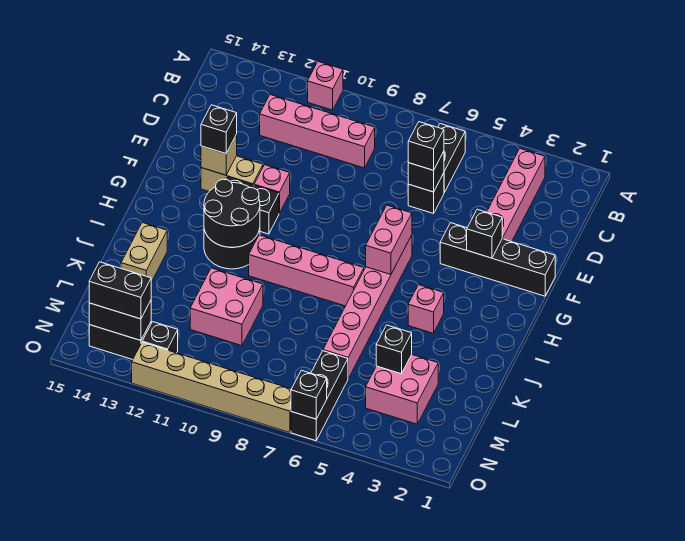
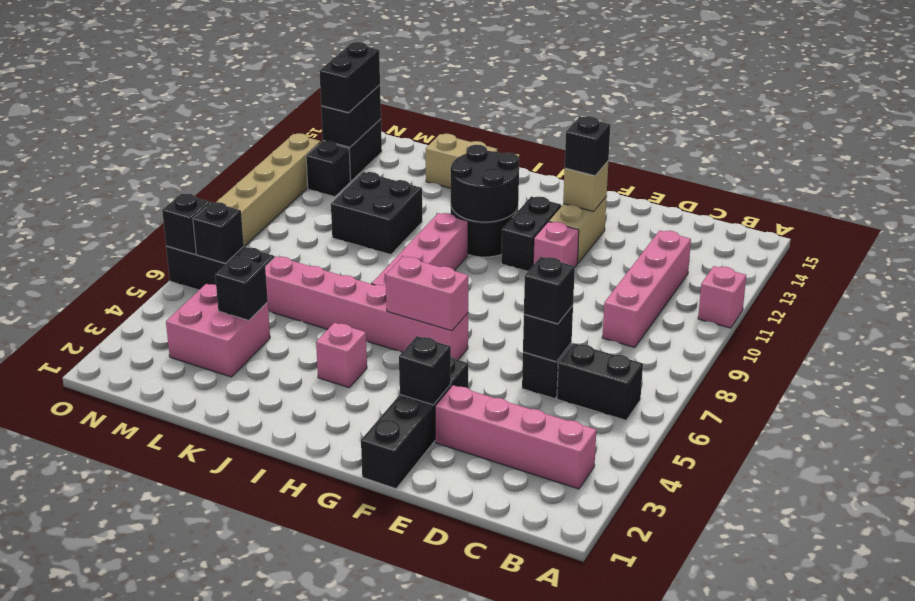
pink 2x2 brick [190,268,263,346] -> black 2x2 brick [331,172,422,255]
none -> black 1x1 brick [193,202,244,263]

